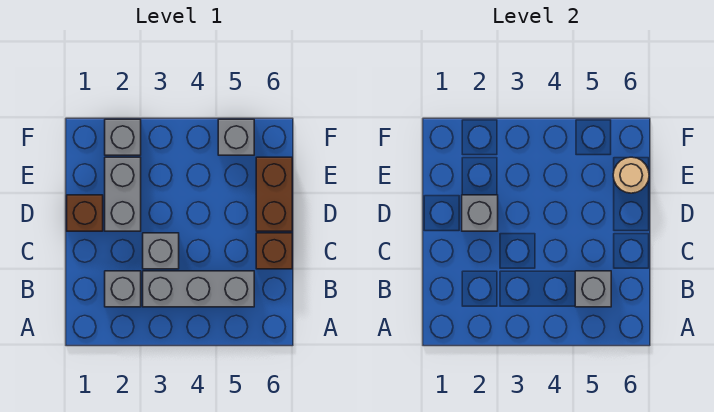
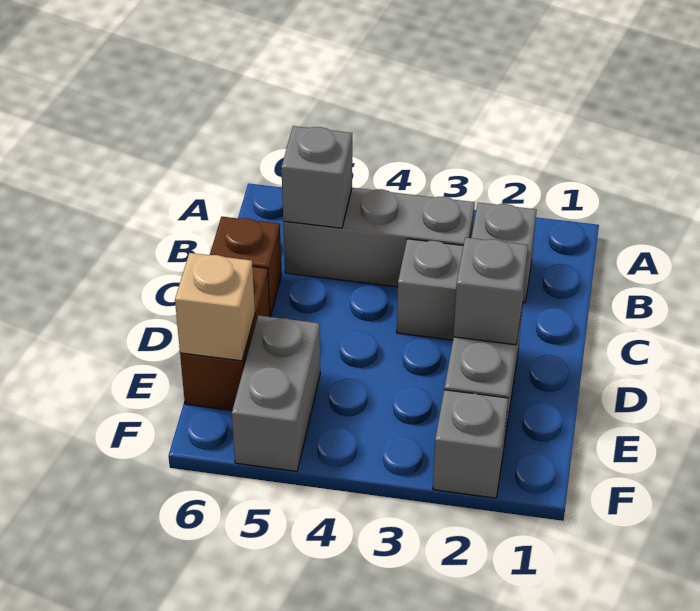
brown 1x1 brick [67,195,103,231] -> none
tan 1x1 round brick [613,157,649,193] -> tan 1x1 brick [175,253,255,361]
grey 1x1 brick [218,119,254,155] -> grey 1x2 brick [232,315,320,471]

